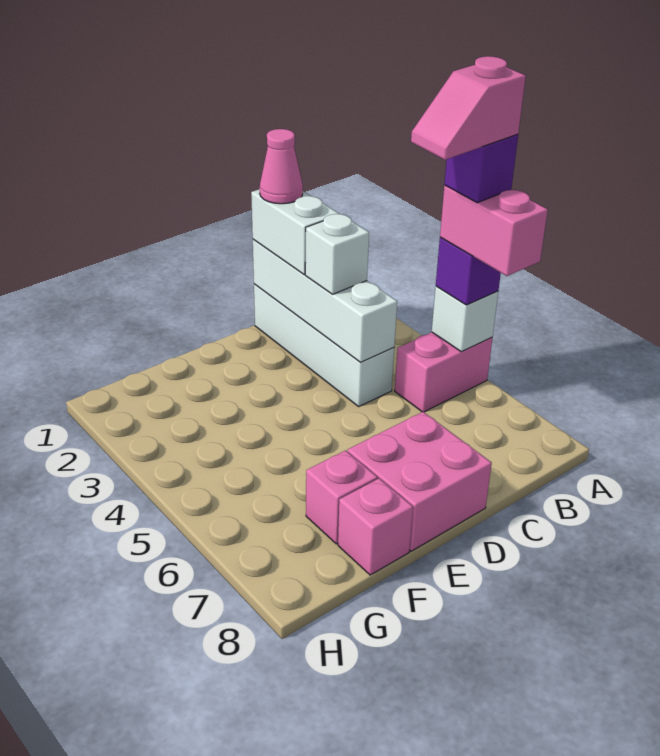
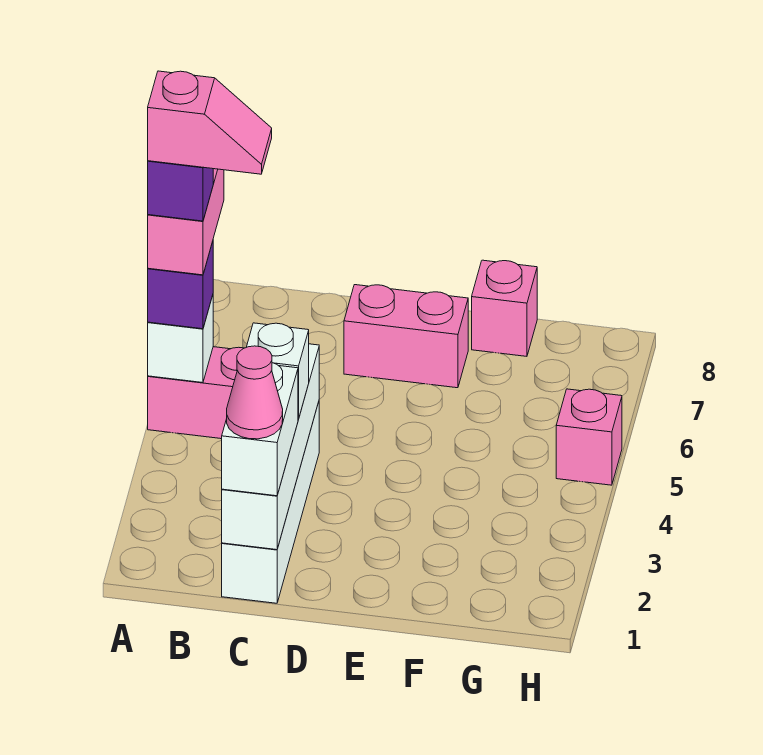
pink 2x2 brick [348,412,492,551] -> pink 1x2 brick [344,285,468,388]
pink 1x1 brick [306,450,378,544] -> pink 1x1 brick moved to [556,389,622,485]

